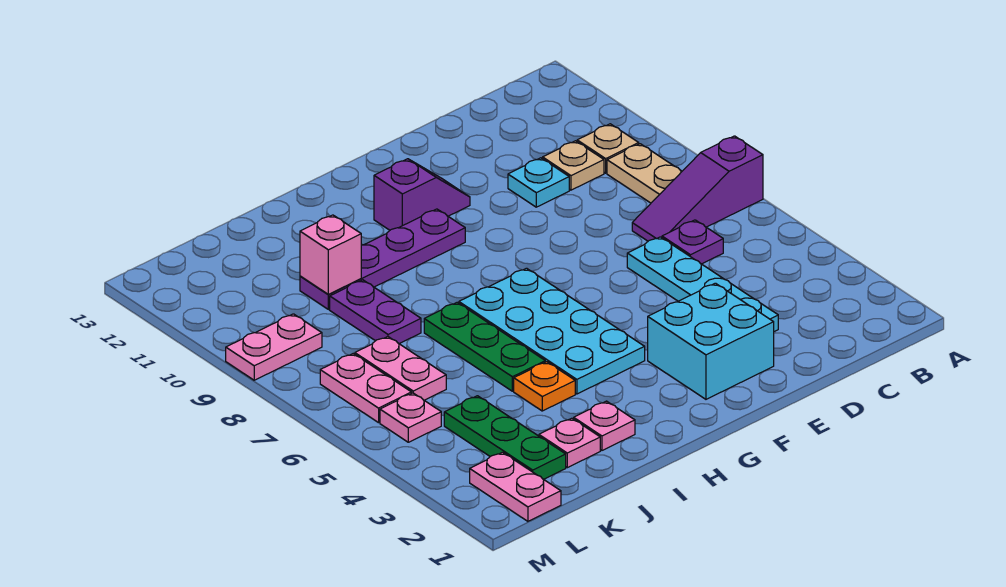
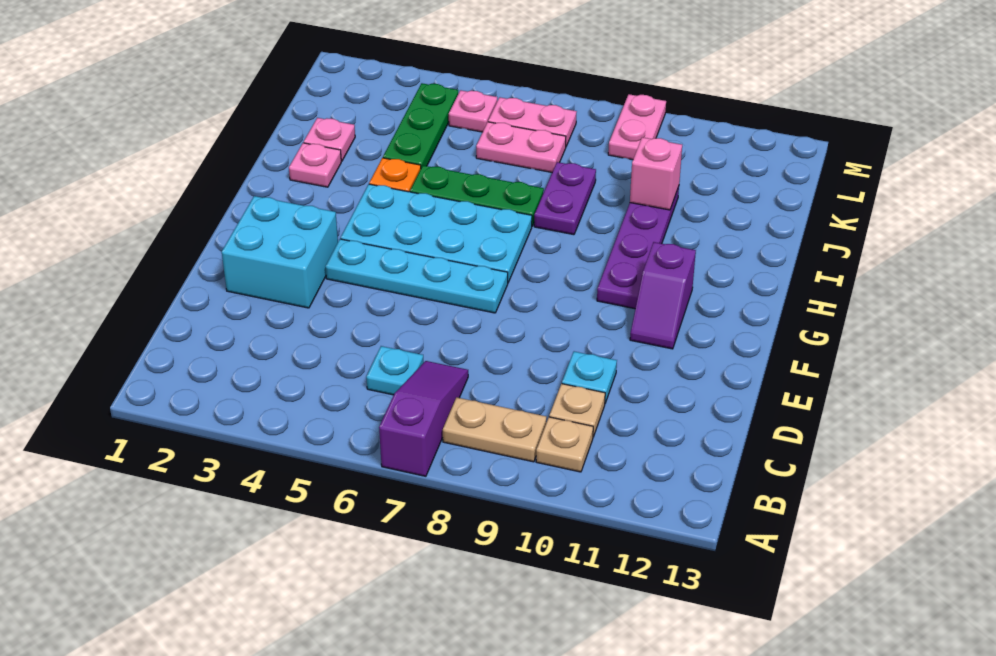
purple 1x1 plate [662,220,723,264] -> cyan 1x1 plate [366,346,424,395]
cyan 1x4 plate [627,237,778,331] -> cyan 1x4 plate moved to [325,239,508,313]
purple 1x2 plate [330,280,421,344] -> purple 1x2 plate turned to [534,162,596,235]
green 1x3 plate [444,396,566,479] -> green 1x3 plate turned to [383,83,458,167]
pink 1x2 plate [470,452,561,521] -> none

